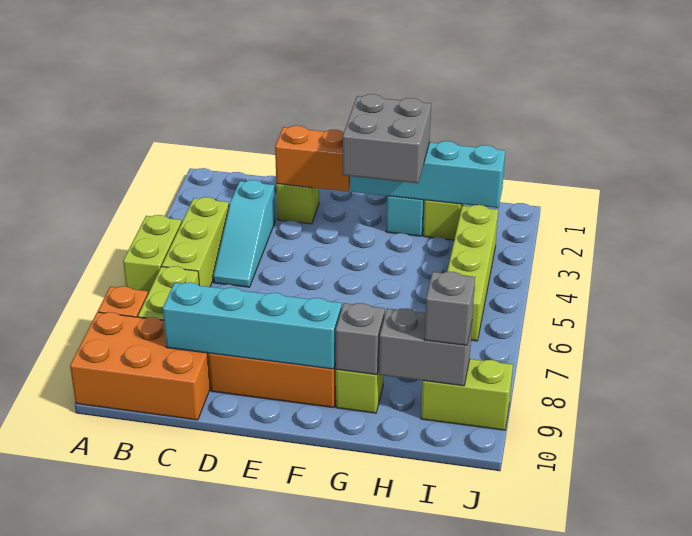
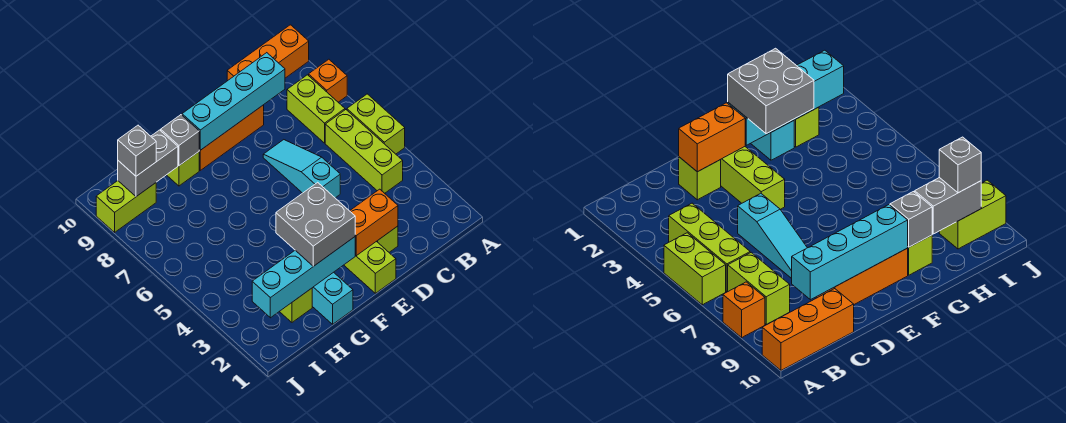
orange 2x3 brick [70,312,211,420] -> orange 1x3 brick [227,25,309,81]
cyan 1x3 slope [213,180,275,287] -> cyan 1x3 slope moved to [263,140,340,198]
lime 1x4 brick [447,205,498,341] -> lime 1x4 brick moved to [344,241,396,293]

